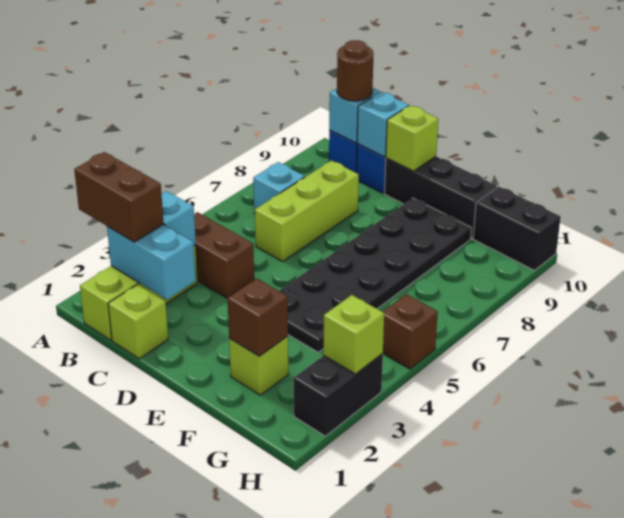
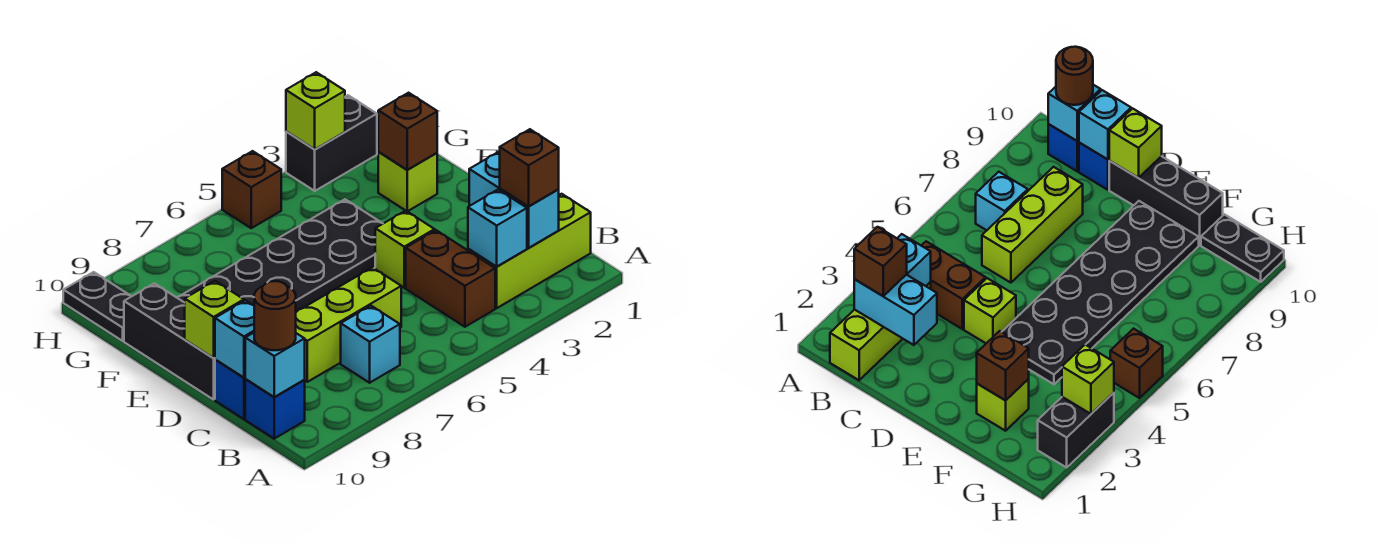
brown 1x2 brick [74,152,164,242] -> brown 1x1 brick [500,129,559,206]
lime 1x1 brick [108,284,168,359] -> lime 1x1 brick moved to [375,211,435,288]
black 1x2 brick [473,186,561,270] -> black 1x2 plate [63,272,132,341]

